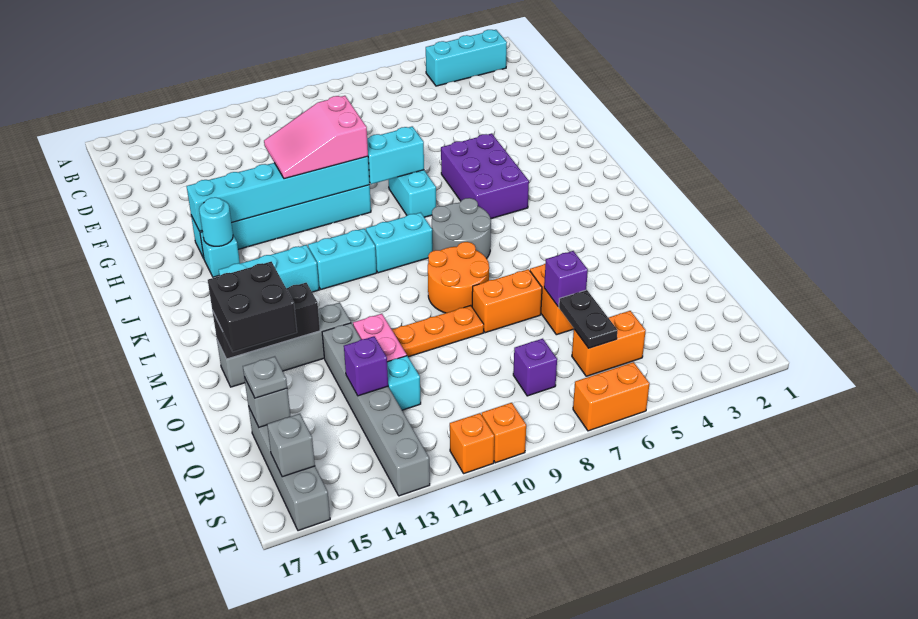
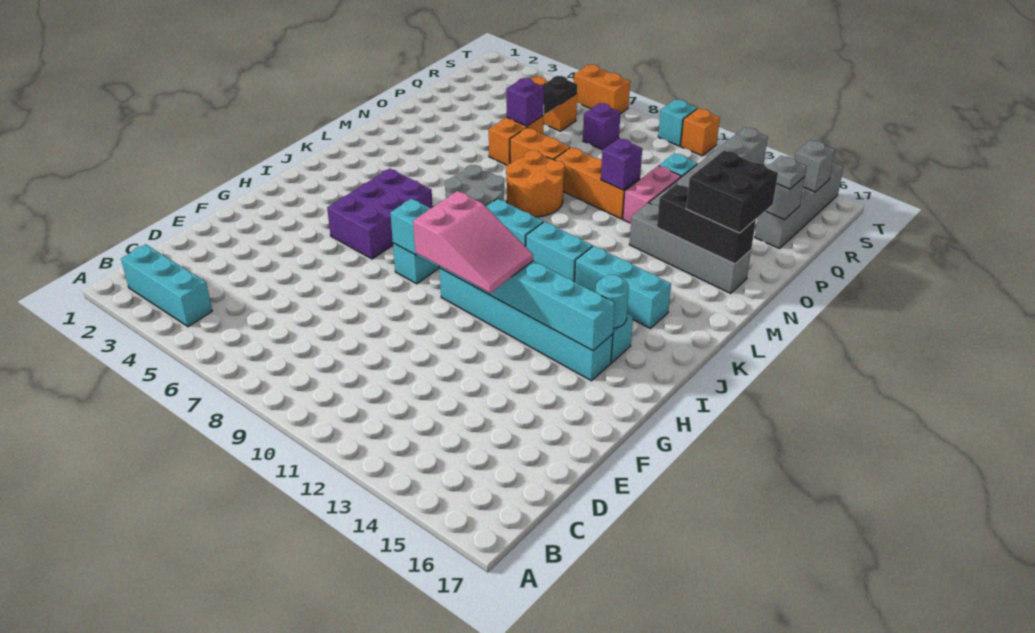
orange 1x3 plate [392,305,484,357] -> orange 1x3 brick [554,147,640,219]
purple 1x1 brick [344,336,388,396] -> purple 1x1 brick moved to [601,138,642,190]
orange 1x1 brick [482,403,526,463] -> cyan 1x1 brick [658,99,697,146]

